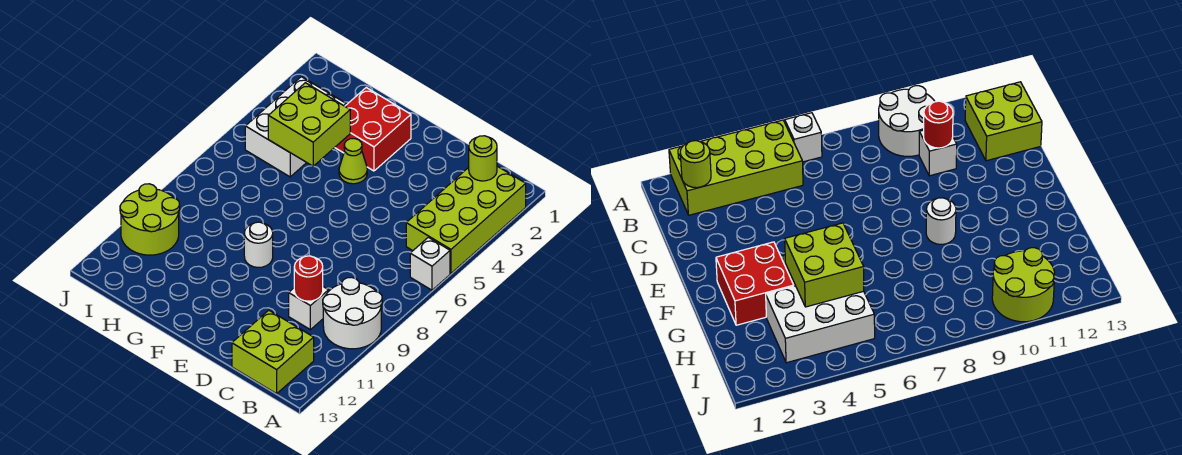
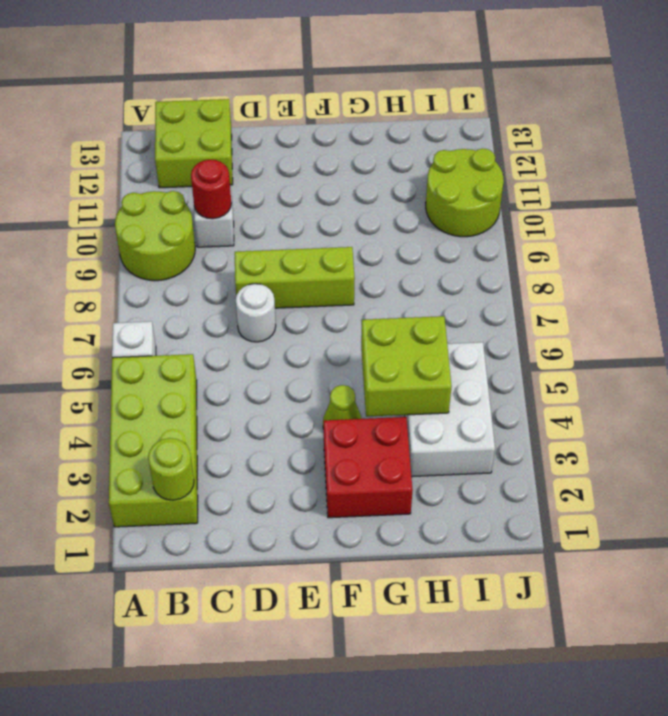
white 2x2 round brick [323,277,382,349] -> lime 2x2 round brick [115,191,195,281]
none -> lime 1x3 brick [235,247,355,308]
white 1x1 round brick [244,222,273,267] -> white 1x1 round brick moved to [236,284,276,342]

